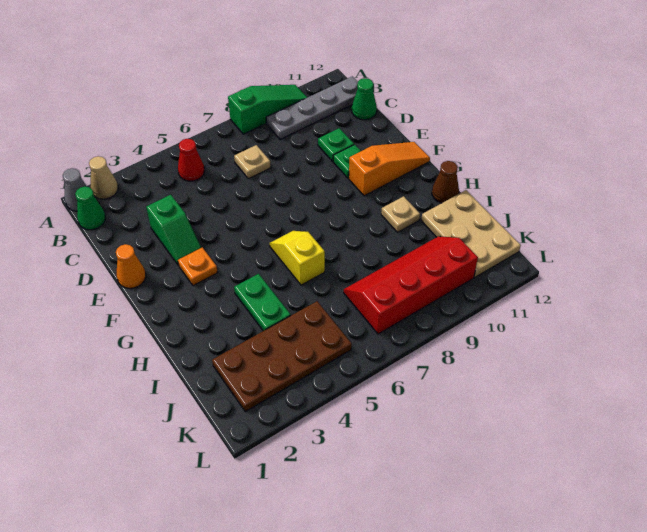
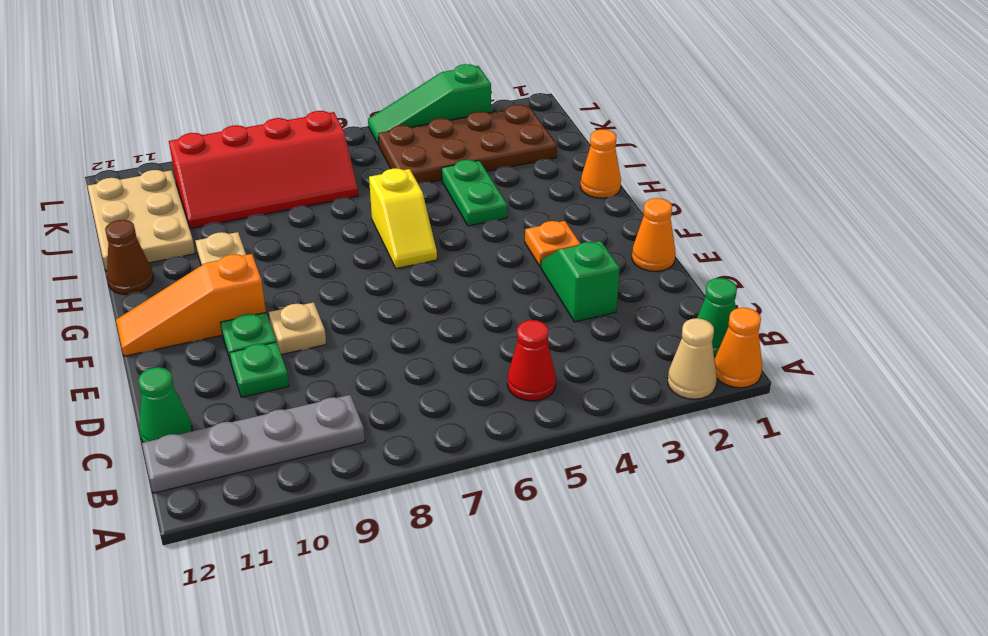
grey 1x1 cone [63,168,87,211] -> orange 1x1 cone [715,308,762,388]
green 1x3 slope [228,85,307,134] -> green 1x3 slope moved to [368,64,491,145]
tan 1x1 plate [234,145,271,179] -> tan 1x1 plate moved to [269,302,326,355]
none -> orange 1x1 cone [580,129,621,198]

